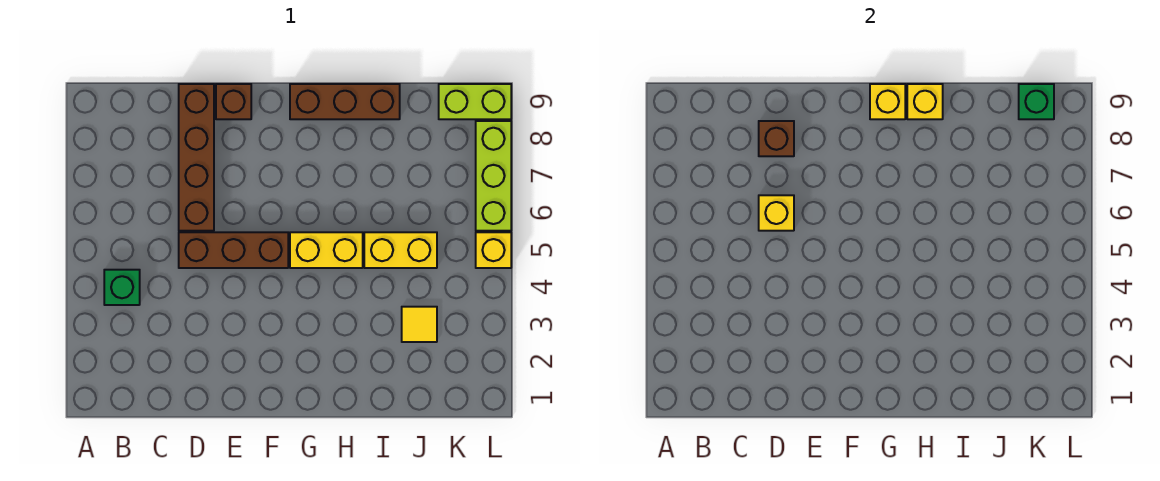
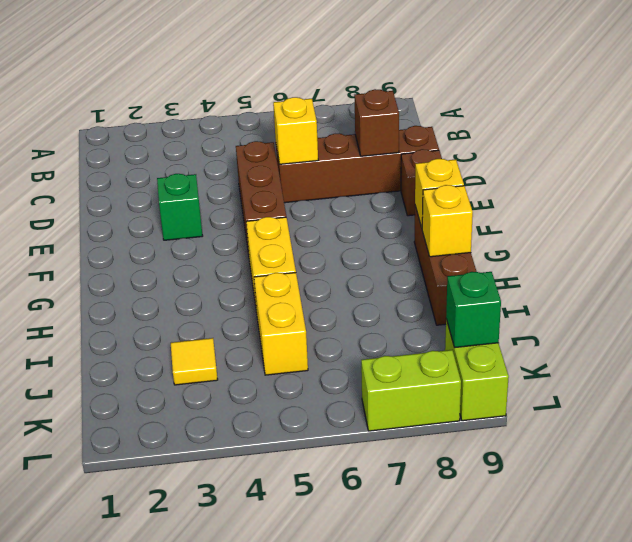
green 1x1 brick [104,270,140,305] -> green 1x1 brick moved to [157,174,203,240]
yellow 1x1 brick [476,232,511,268] -> none
lime 1x3 brick [476,121,511,231] -> lime 1x2 brick [361,350,461,431]

